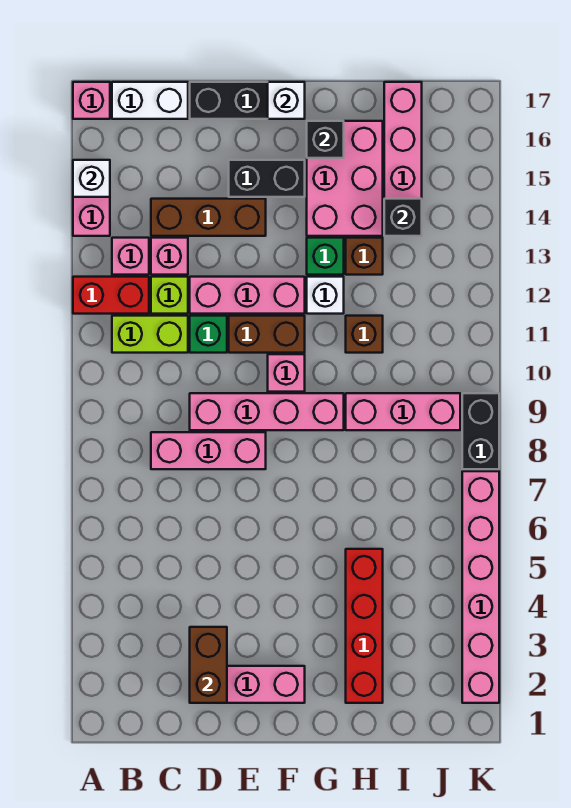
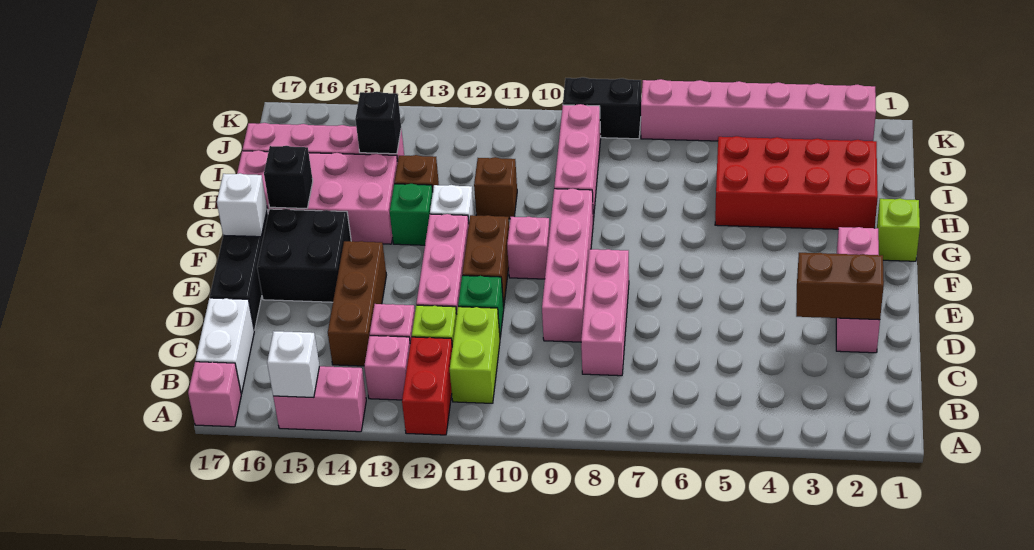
black 1x2 brick [229,160,305,197] -> black 2x2 brick [257,209,351,302]
none -> lime 1x1 brick [877,199,920,261]
pink 2x3 brick [307,121,383,236] -> pink 2x4 brick [237,150,398,244]
red 1x4 brick [346,549,383,703] -> red 2x4 brick [715,136,878,229]

